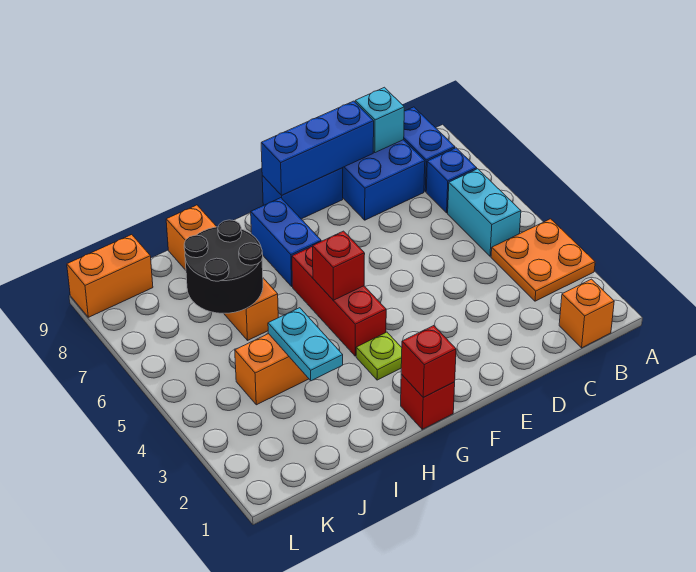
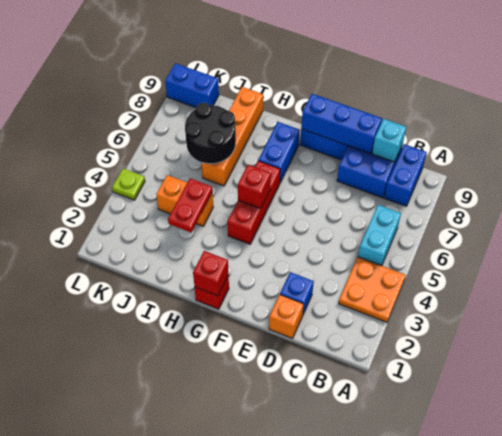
orange 1x1 brick [559,279,614,348] -> orange 1x1 brick moved to [269,295,303,338]
blue 1x1 brick [426,148,477,213] -> blue 1x1 brick moved to [280,272,314,316]
lime 1x1 plate [356,332,402,380] -> lime 1x1 plate moved to [112,168,145,200]
cyan 1x2 plate [268,308,343,381] -> red 1x2 plate [168,179,213,232]
orange 1x2 brick [67,235,153,317] -> blue 1x2 brick [165,63,219,107]

